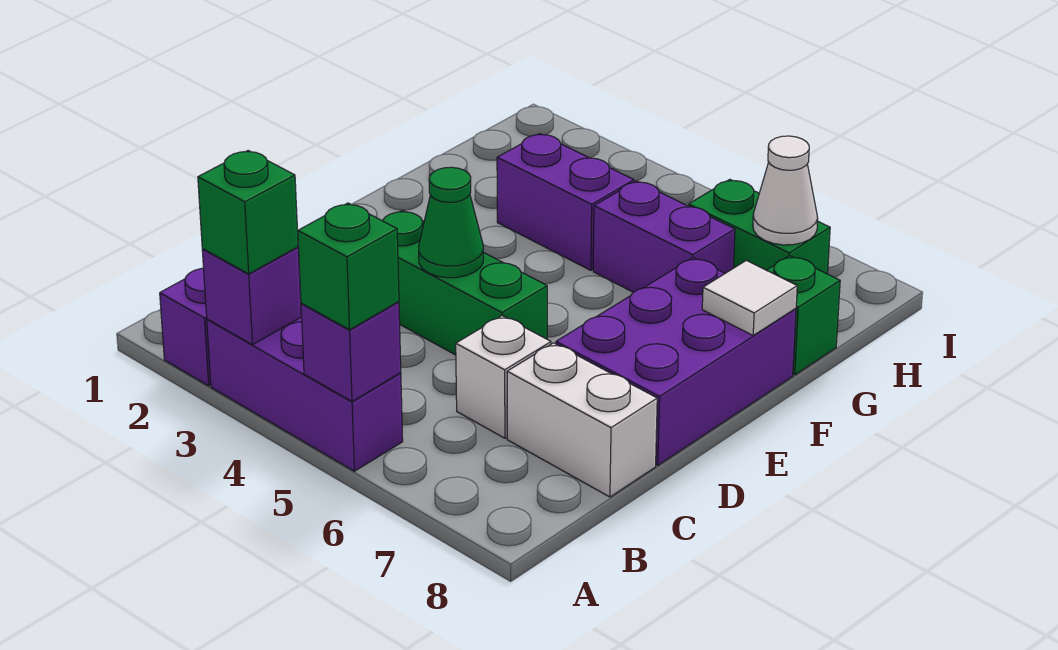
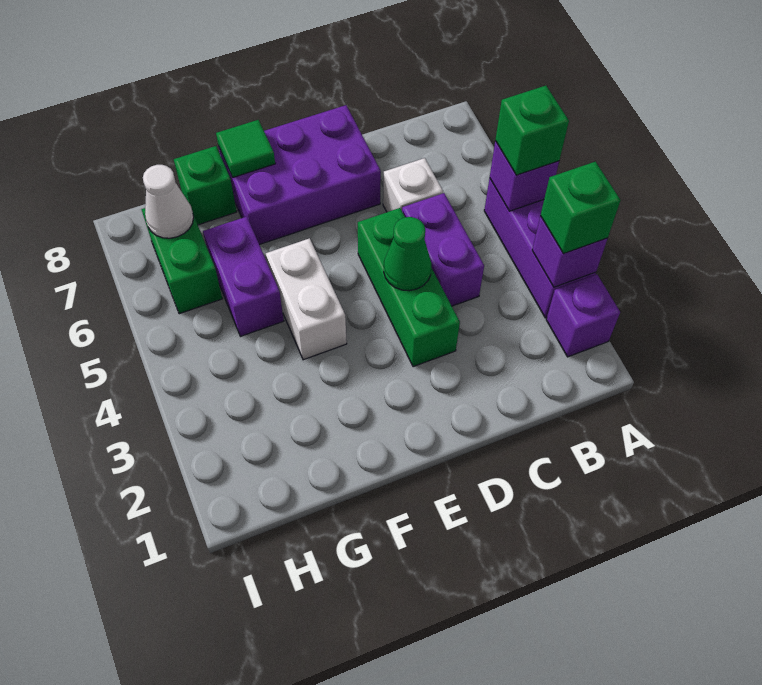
white 1x2 brick [507,343,657,497] -> white 1x2 brick moved to [266,238,347,360]
white 1x1 tile [702,260,797,335] -> green 1x1 tile [216,120,275,177]
purple 1x2 brick [497,134,634,270] -> purple 1x2 brick moved to [402,193,484,306]

